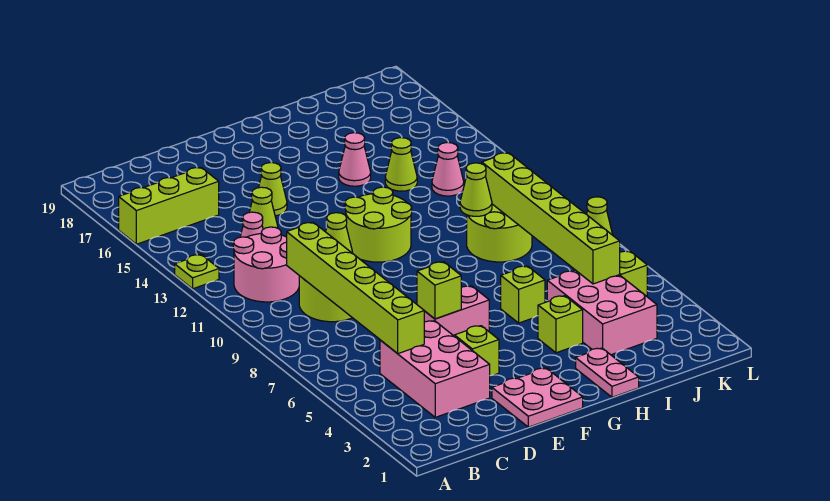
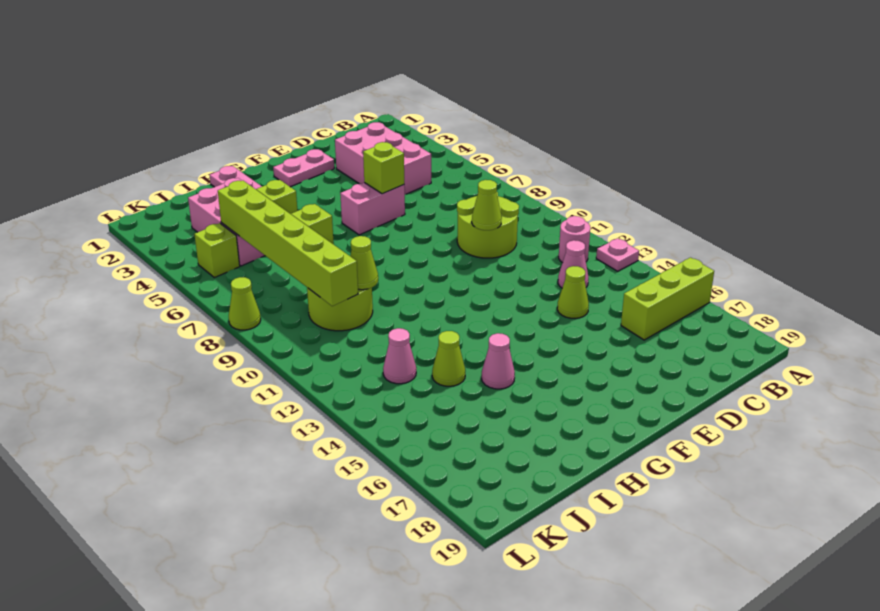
lime 1x1 plate [175,255,219,289] -> pink 1x1 plate [596,238,639,271]
pink 2x2 round brick [233,227,299,302] -> pink 1x1 round brick [559,216,590,263]
lime 1x6 brick [287,222,424,354] -> none
pink 2x2 plate [492,368,583,427] -> pink 1x2 plate [273,149,334,187]
lime 1x1 brick [454,326,499,376] -> none
lime 1x1 cone [259,162,287,216] -> none
lime 2x2 round brick [345,187,412,262] -> none

